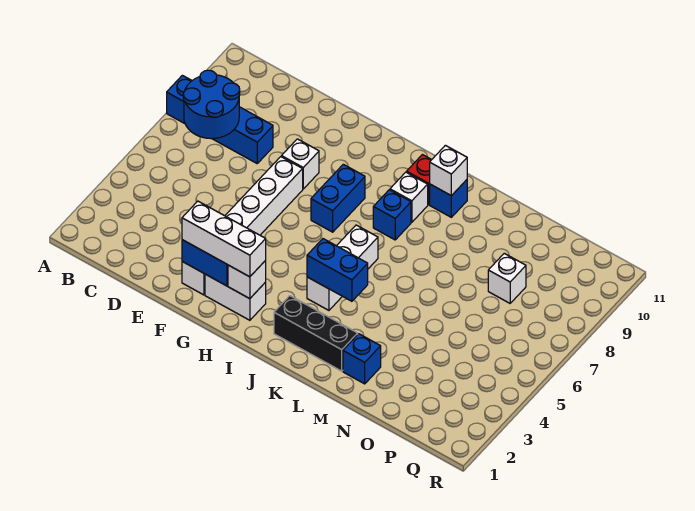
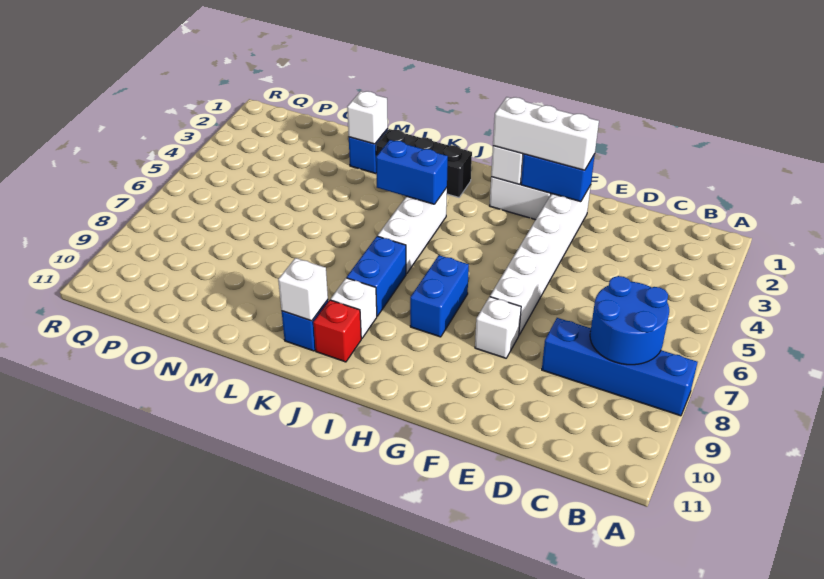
blue 1x1 brick [373,190,411,240] -> blue 1x2 brick [347,236,406,316]
white 1x1 brick [488,253,526,303] -> white 1x1 brick moved to [347,91,388,144]

